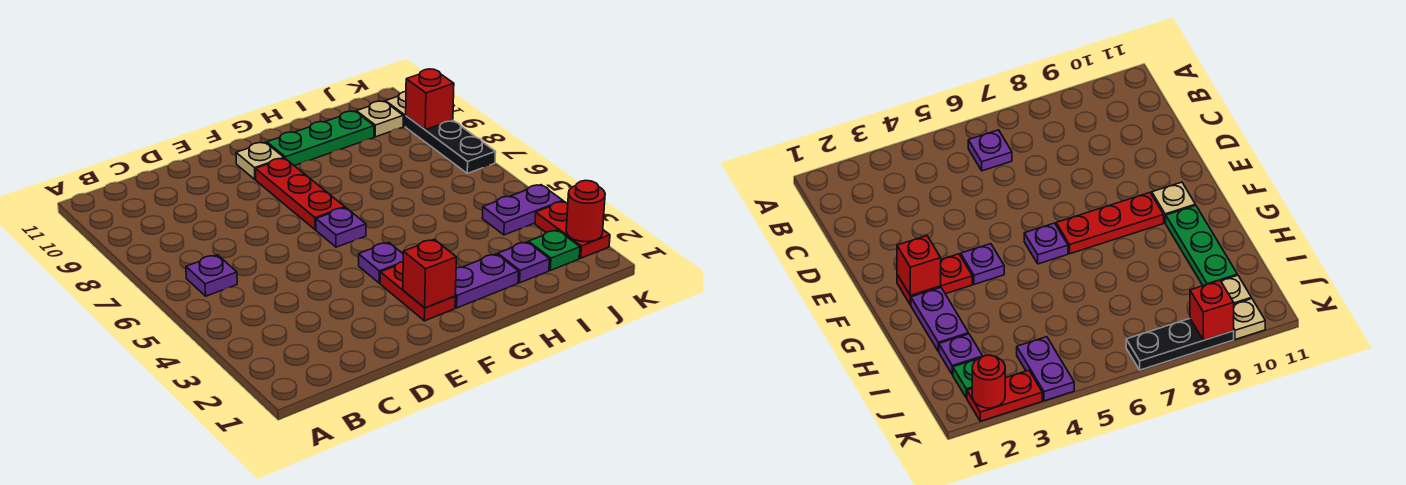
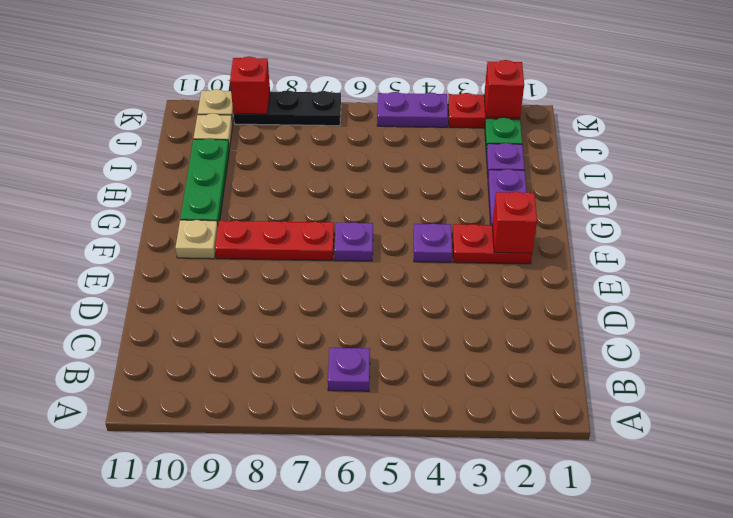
purple 1x2 plate [482,185,563,235] -> purple 1x2 plate turned to [377,92,448,127]
red 1x1 round brick [566,180,605,242] -> red 1x1 brick [484,60,524,118]

